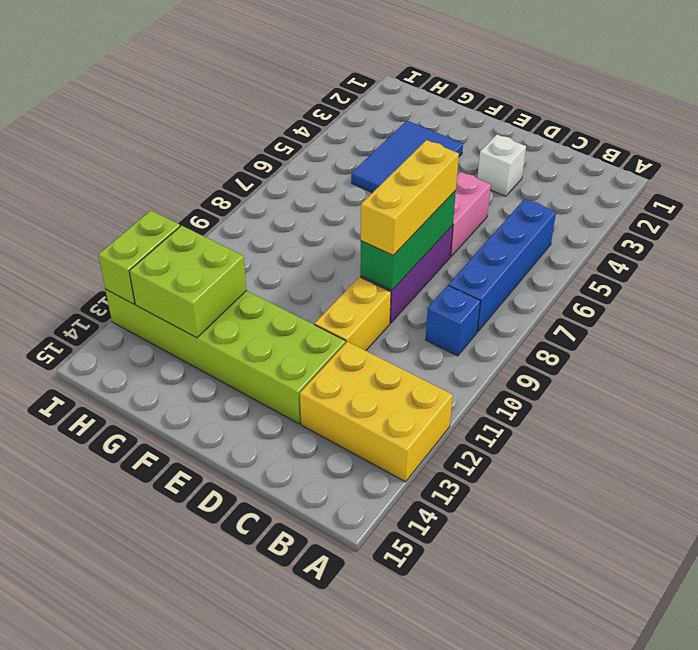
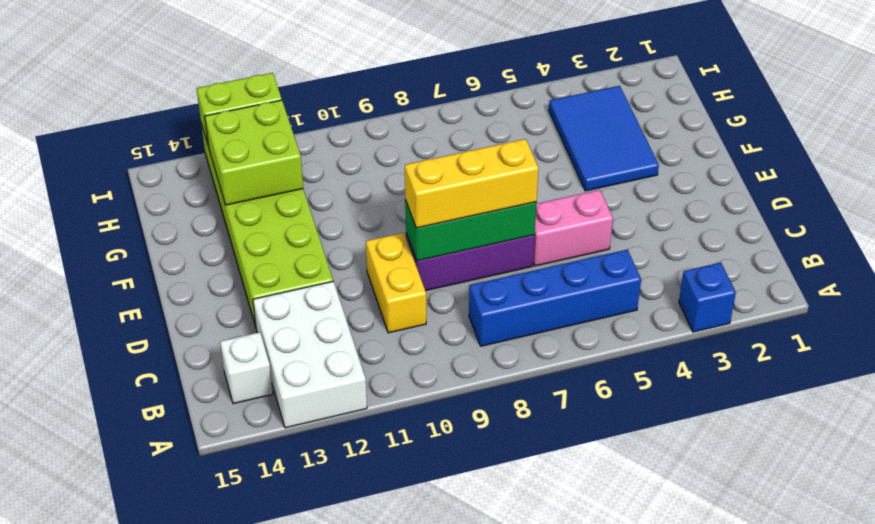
yellow 2x3 brick [300,342,453,482] -> white 2x3 brick [253,281,367,428]
blue 1x1 brick [426,285,481,356] -> blue 1x1 brick moved to [679,263,736,332]
white 1x1 brick [477,135,526,196] -> white 1x1 brick moved to [220,332,273,404]
yellow 1x2 brick [315,277,391,351] -> yellow 1x2 brick turned to [366,233,426,333]
blue 2x3 tile [351,120,463,193] -> blue 2x3 tile turned to [549,86,659,191]

